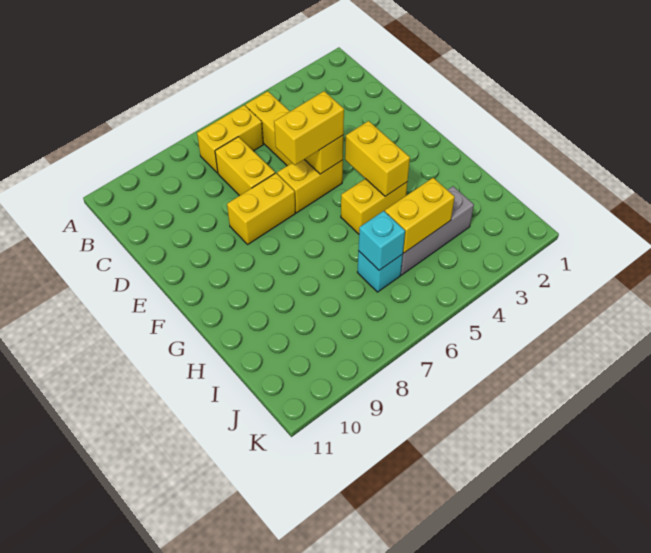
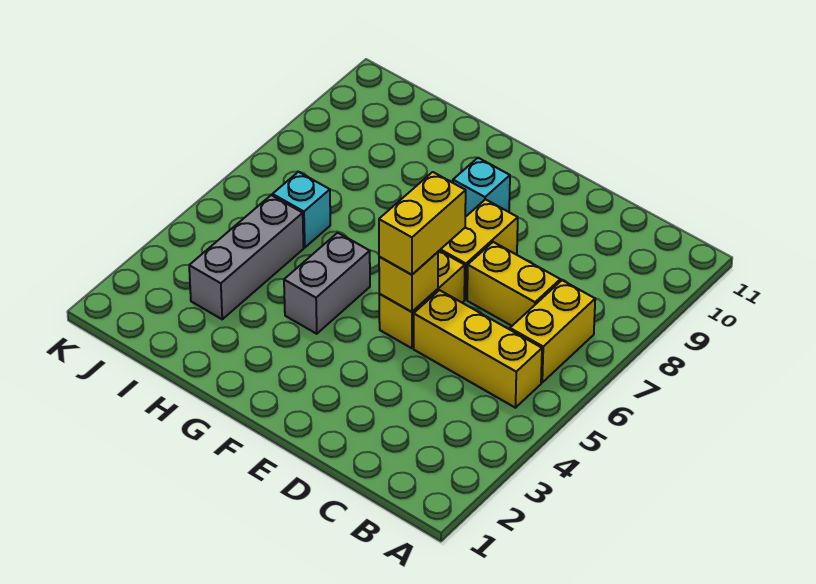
yellow 1x2 brick [345,121,410,196] -> none
yellow 1x2 brick [341,179,407,234] -> grey 1x2 brick [284,233,370,334]
yellow 1x2 brick [385,178,455,253] -> none
cyan 1x1 brick [358,211,405,270] -> cyan 1x1 brick moved to [453,158,510,217]

